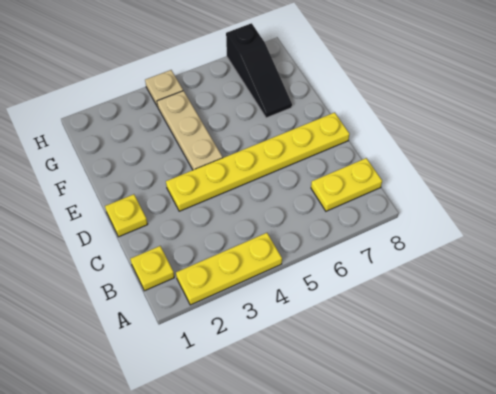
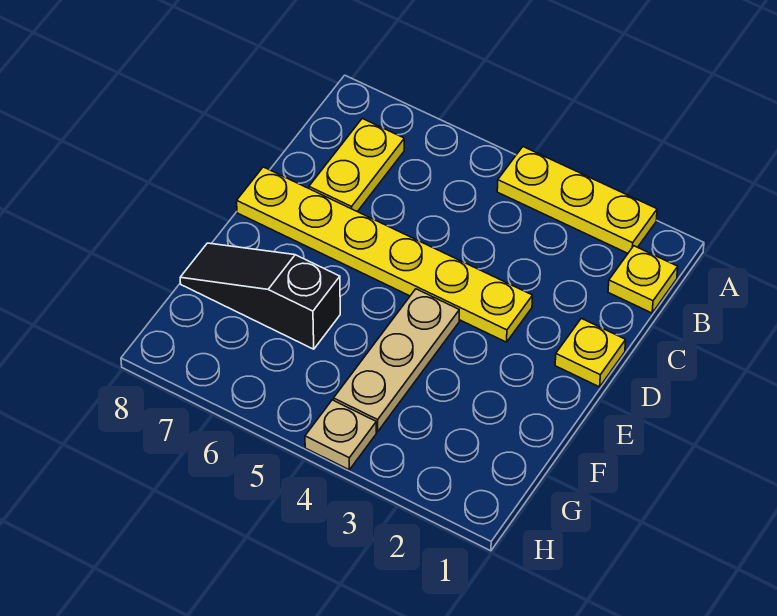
yellow 1x2 plate [311,158,382,211] -> yellow 1x2 plate turned to [309,119,404,212]
black 1x3 slope [226,23,292,118] -> black 1x3 slope turned to [180,243,340,349]

